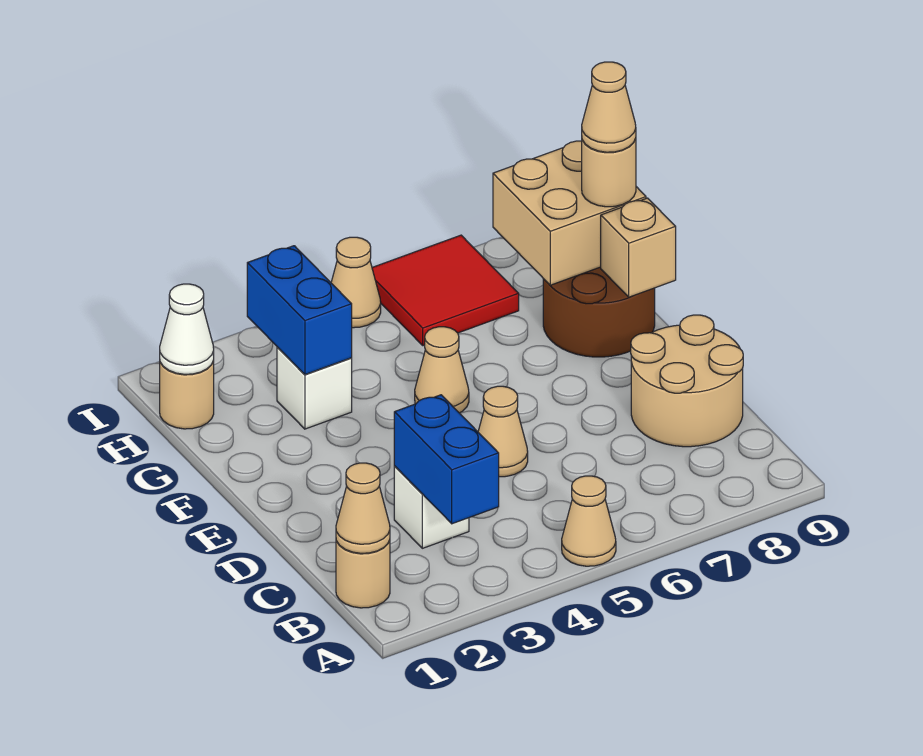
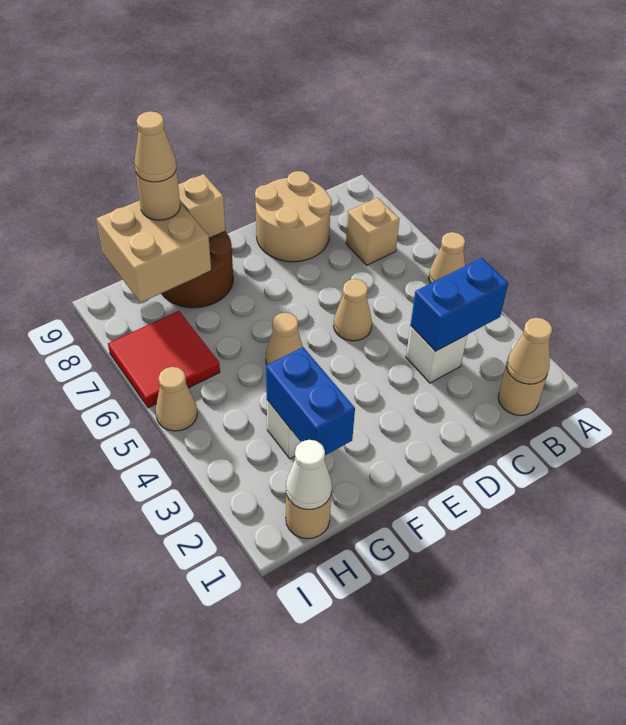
none -> tan 1x1 brick [346,198,399,265]
blue 1x2 brick [247,246,352,374] -> blue 1x2 brick turned to [266,347,355,455]

